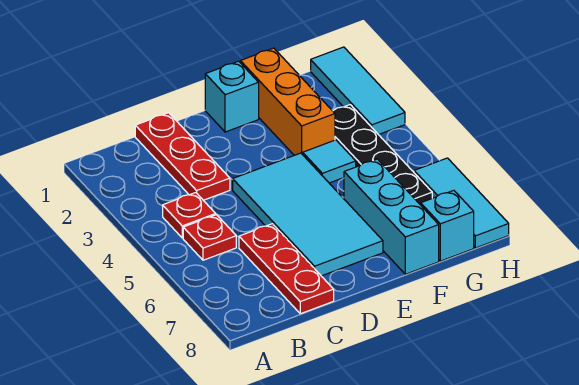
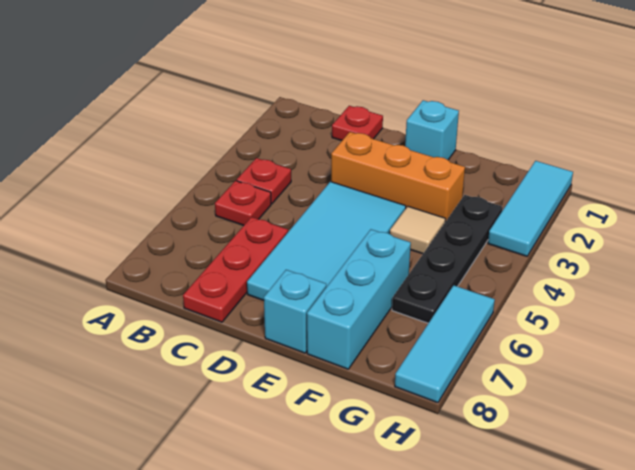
red 1x3 plate [135,113,230,200] -> red 1x1 plate [332,106,383,141]
orange 1x3 brick [240,48,335,155] -> orange 1x3 brick turned to [331,132,465,222]
cyan 1x1 tile [303,140,356,183] -> tan 1x1 tile [390,206,446,254]
cyan 1x1 brick [421,190,474,261] -> cyan 1x1 brick moved to [264,270,326,353]

